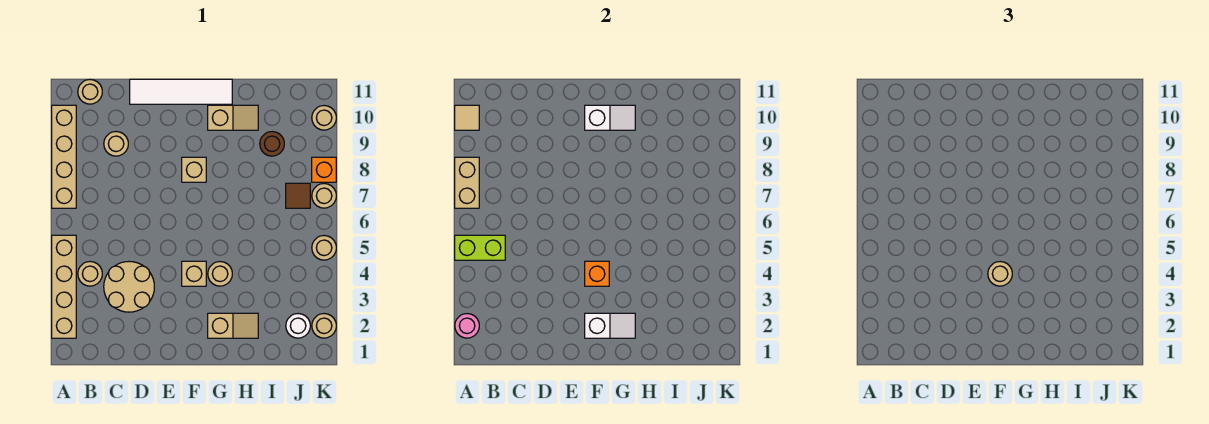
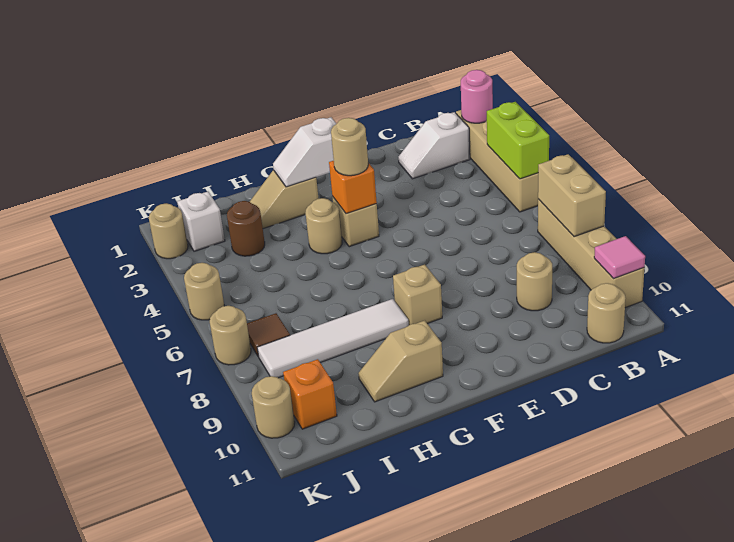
lime 1x2 brick [455,235,505,260] -> lime 1x2 brick turned to [487,102,549,179]
tan 1x1 tile [455,105,479,130] -> pink 1x1 tile [594,236,645,279]
tan 1x1 round brick [78,262,102,286] -> none
tan 2x2 round brick [104,261,154,312] -> none
white 1x4 tile [130,79,232,104] -> white 1x4 tile moved to [257,299,409,378]
white 1x2 slope [585,105,635,130] -> white 1x2 slope moved to [398,112,470,179]
brown 1x1 round brick [260,132,284,156] -> brown 1x1 round brick moved to [227,201,265,256]
white 1x1 round brick [286,314,310,338] -> white 1x1 brick [177,192,225,251]
orange 1x1 brick [312,157,336,182] -> orange 1x1 brick moved to [283,359,337,429]

